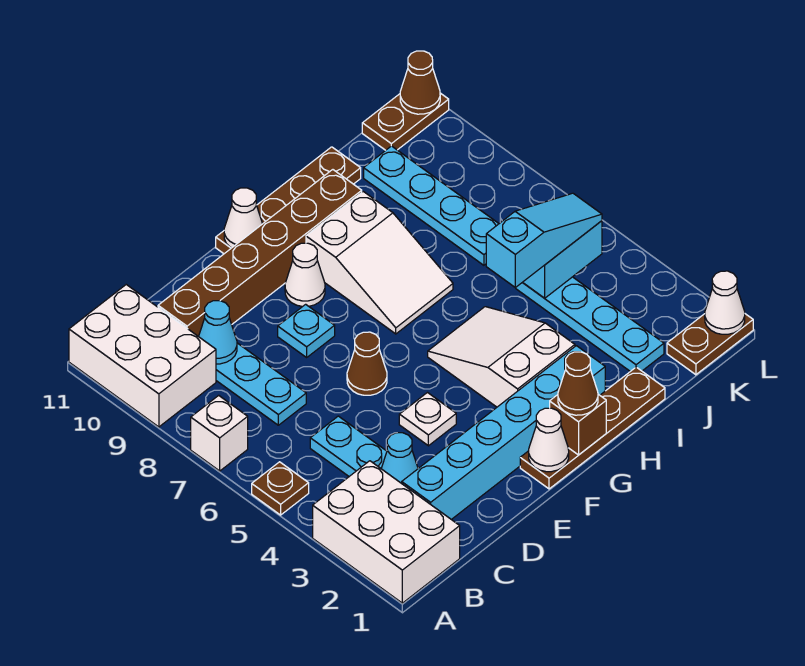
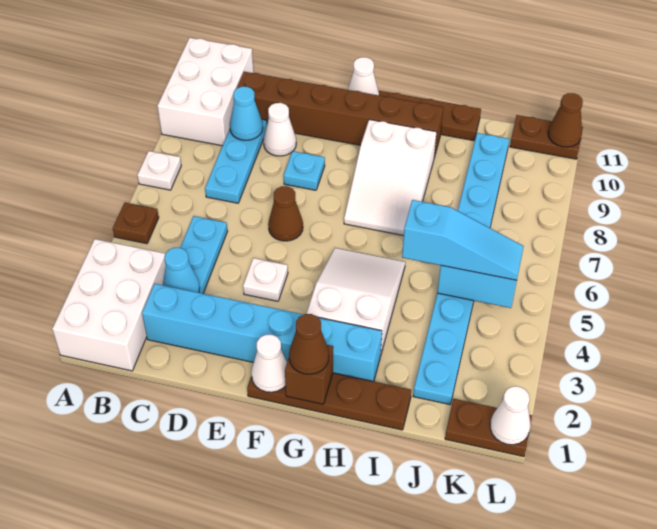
white 1x1 brick [191,395,248,471] -> white 1x1 plate [137,151,181,190]
white 1x1 cone [285,243,325,307] -> white 1x1 cone moved to [264,103,296,156]

